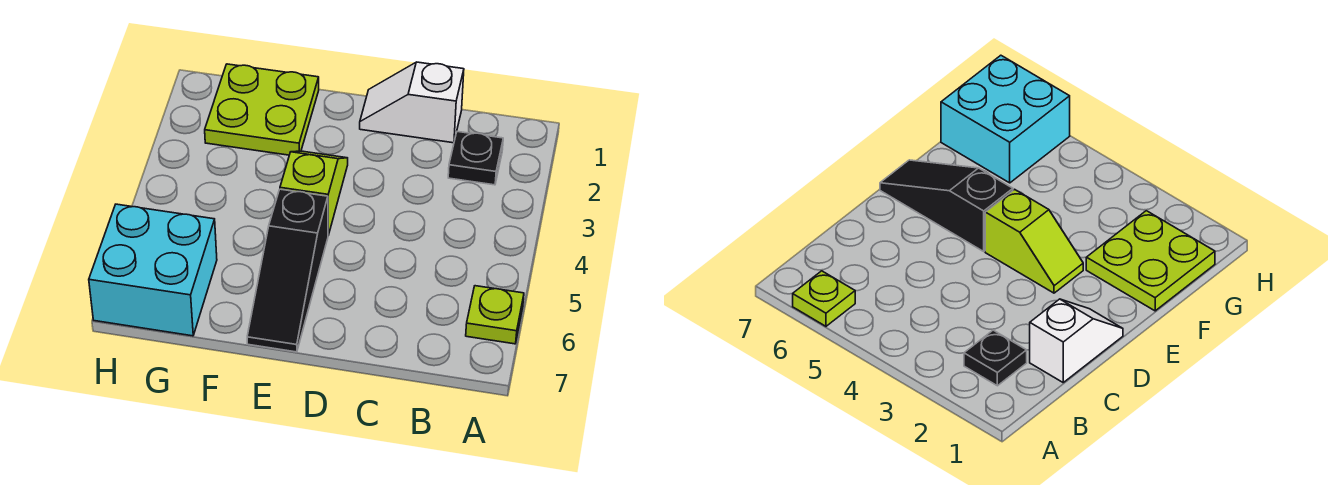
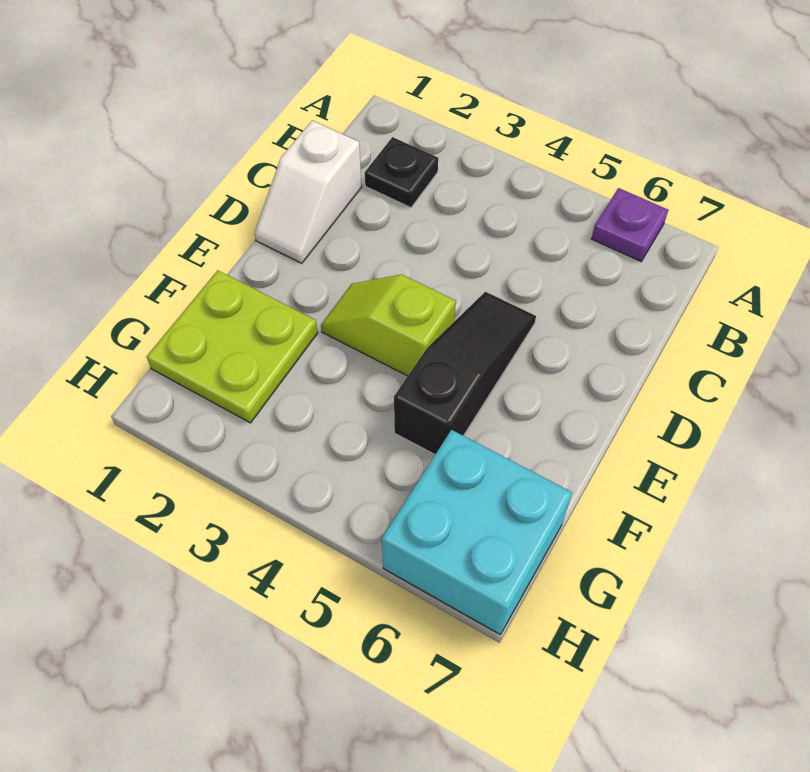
lime 1x1 plate [466,286,524,344] -> purple 1x1 plate [591,188,668,261]
black 1x3 slope [247,189,328,352] -> black 1x3 slope turned to [394,292,536,454]

